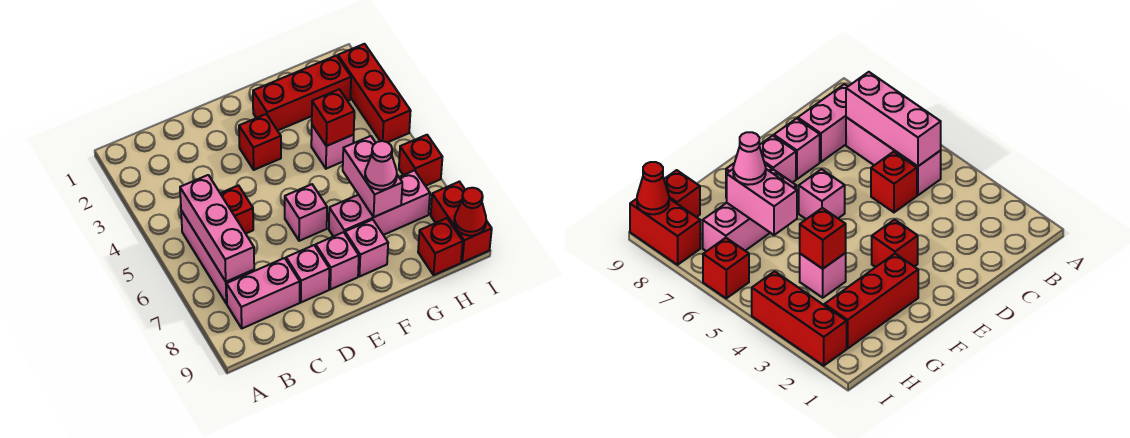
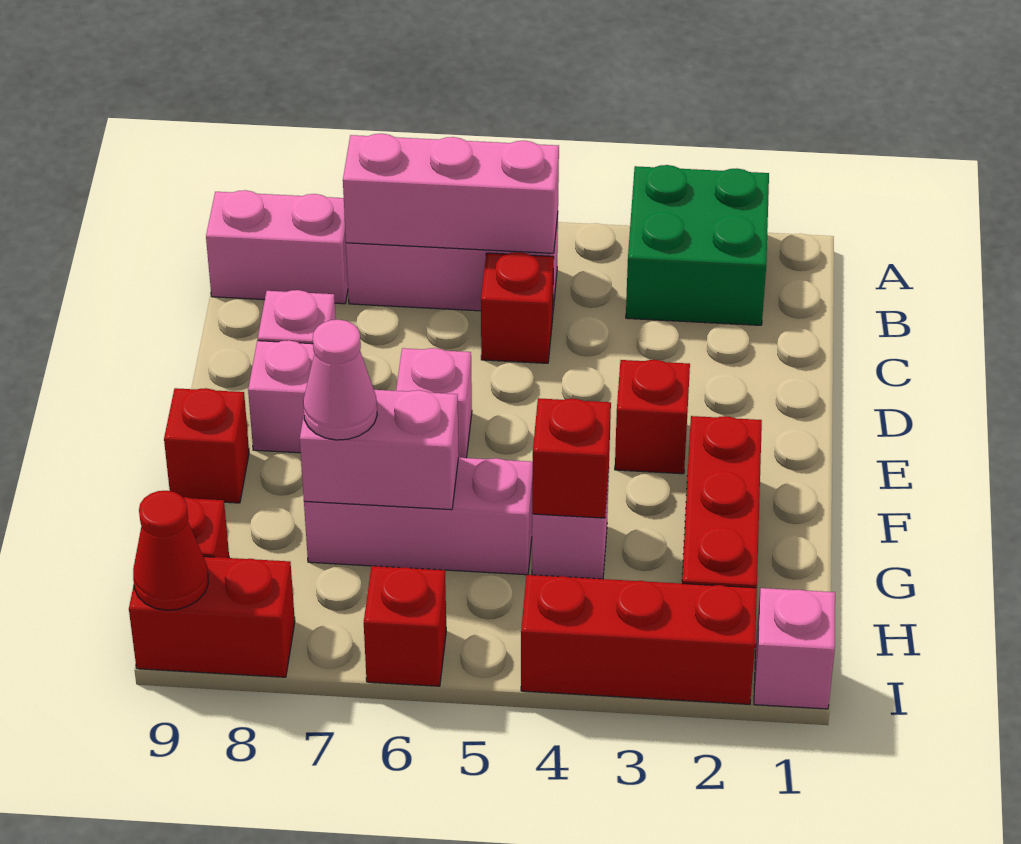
none -> green 2x2 brick [626,165,769,325]
pink 1x2 brick [227,258,300,328] -> pink 1x2 brick turned to [206,190,348,304]
pink 1x3 brick [329,170,430,237] -> pink 1x3 brick turned to [304,458,533,575]
pink 1x1 brick [345,219,388,277] -> pink 1x1 brick moved to [754,588,835,709]
none -> red 1x1 brick [164,388,249,503]

